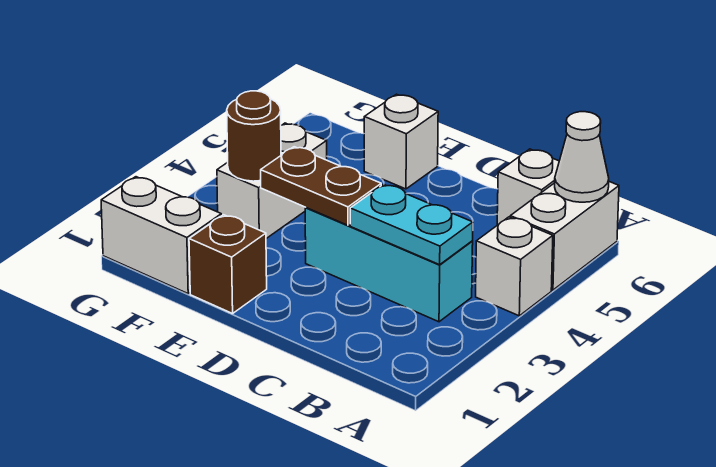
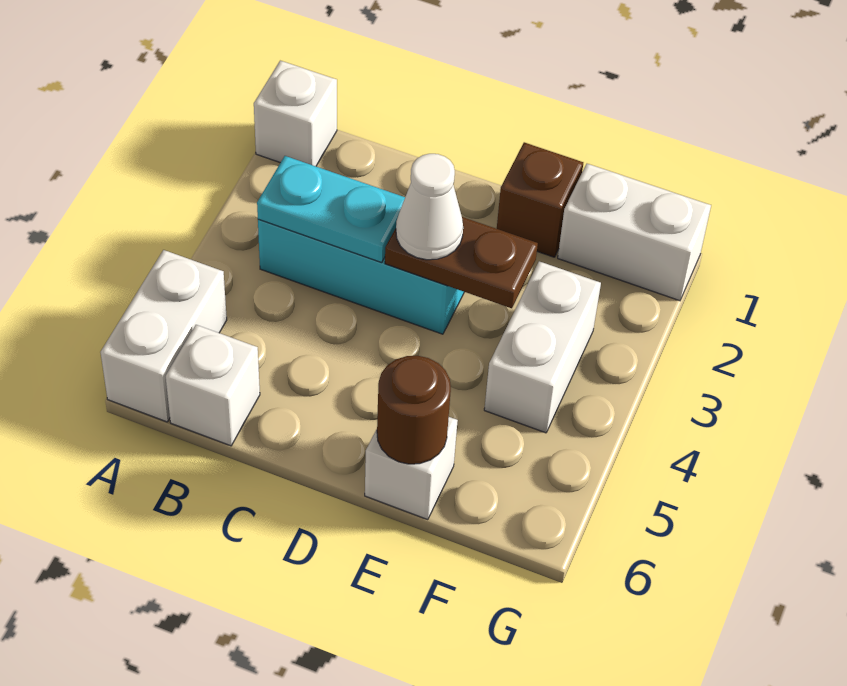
white 1x1 brick [476,217,553,316] -> white 1x1 brick moved to [254,61,337,166]
white 1x1 cone [555,112,609,202] -> white 1x1 cone moved to [396,154,463,260]
brown 1x1 round brick [227,91,281,181] -> brown 1x1 round brick moved to [377,356,451,464]

